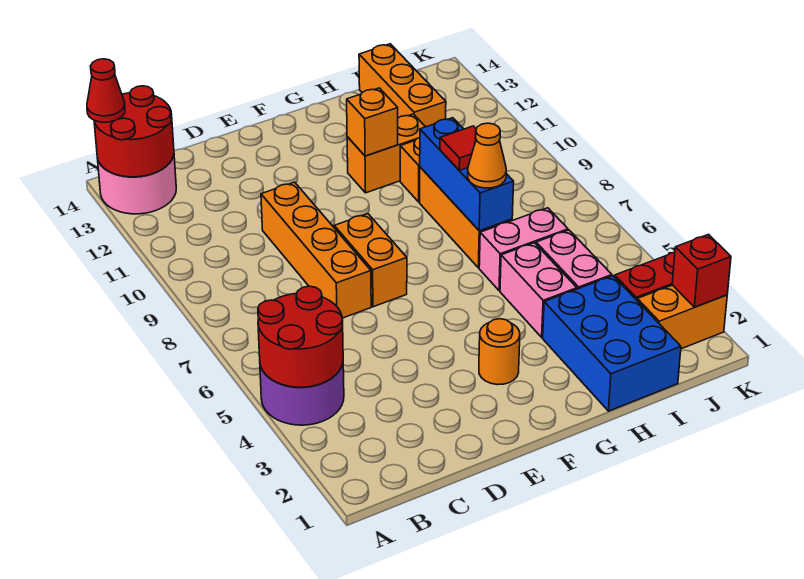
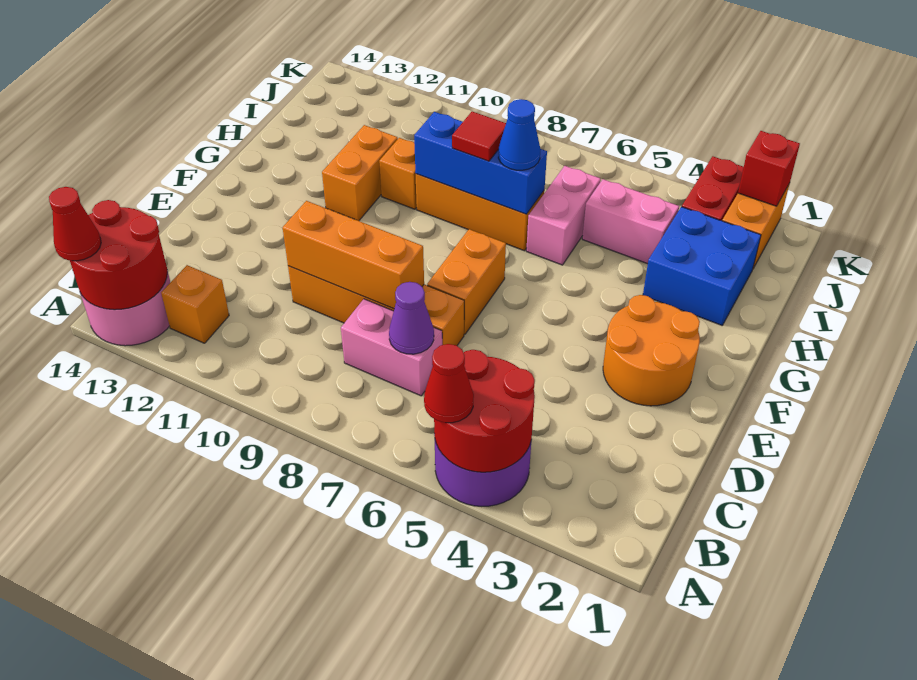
none -> red 1x1 cone [424,344,474,423]
none -> purple 1x1 cone [389,282,434,354]
orange 1x2 brick [334,214,407,307] -> orange 1x2 brick turned to [427,229,506,334]
orange 1x1 round brick [479,319,520,385] -> orange 2x2 round brick [603,295,700,406]
orange 1x1 brick [347,88,398,156] -> orange 1x1 brick moved to [161,265,229,343]
blue 2x3 brick [543,276,681,411] -> blue 2x2 brick [643,207,761,325]
pink 1x2 brick [500,243,577,337] -> pink 1x2 brick moved to [341,299,442,396]
orange 1x1 cone [468,123,506,188] -> blue 1x1 cone [498,99,540,170]
orange 1x3 brick [359,44,446,127] -> orange 1x3 brick moved to [283,201,424,309]

